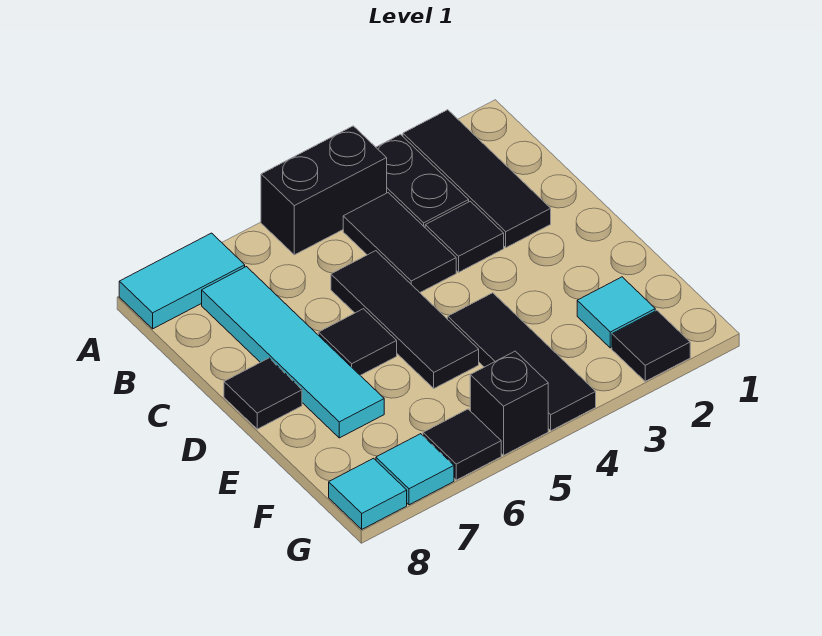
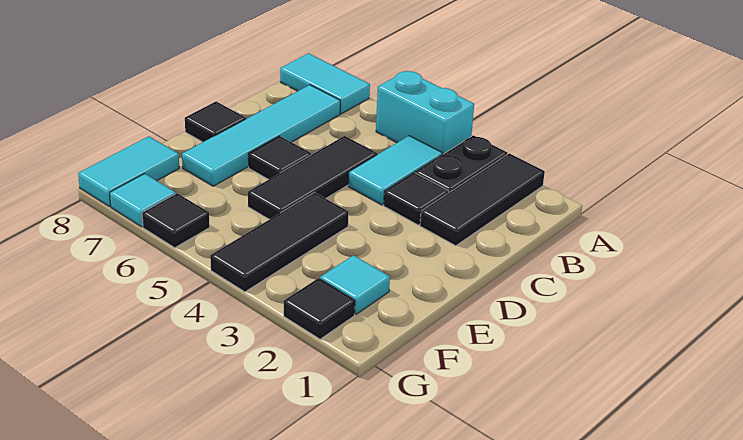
black 1x2 brick [261,126,387,255] -> cyan 1x2 brick [376,71,474,155]
black 1x2 tile [343,193,456,292] -> cyan 1x2 tile [348,136,442,205]
black 1x1 brick [470,351,548,455] -> none
cyan 1x1 tile [329,458,407,529] -> cyan 1x2 tile [78,136,179,206]

